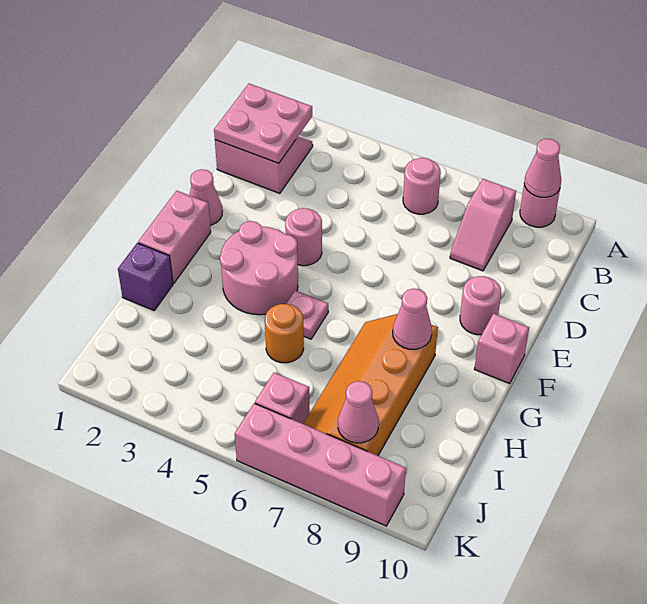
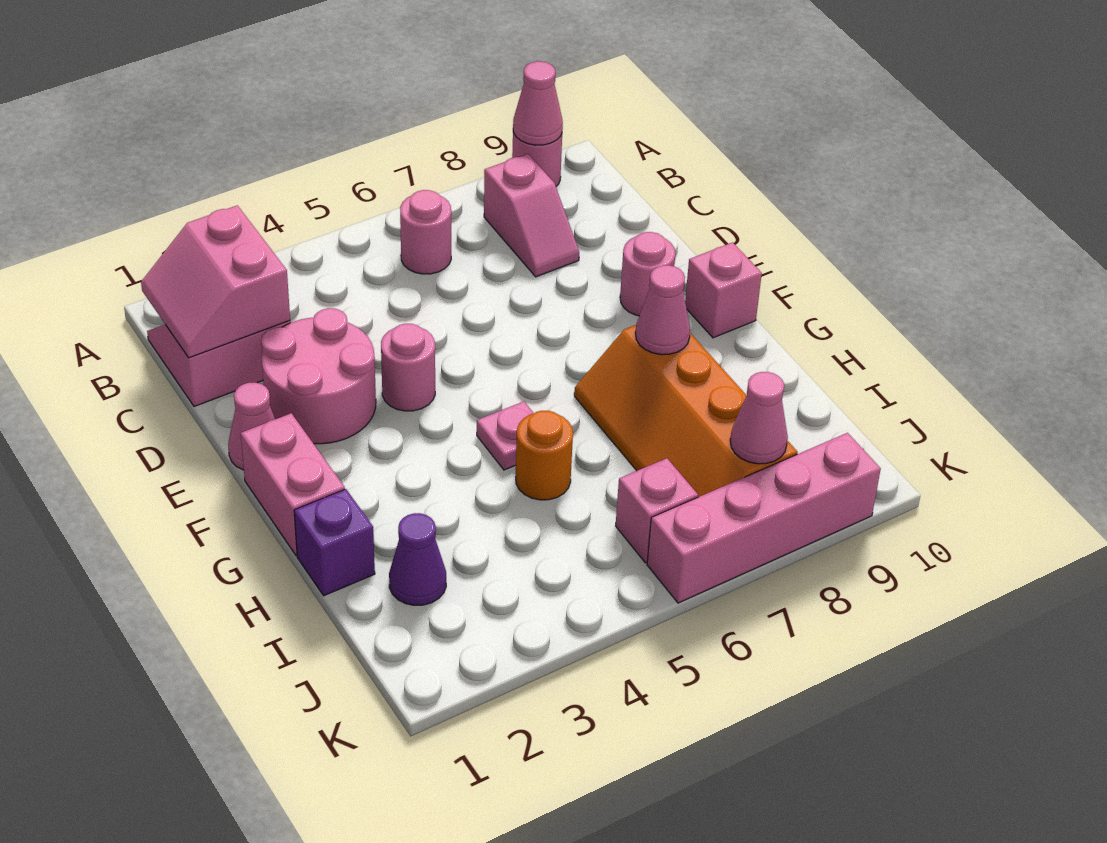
pink 2x2 plate [214,84,312,163] -> pink 2x2 slope [141,205,290,358]
pink 2x2 round brick [220,221,298,315] -> pink 2x2 round brick moved to [261,308,376,444]
none -> purple 1x1 cone [389,513,446,605]

